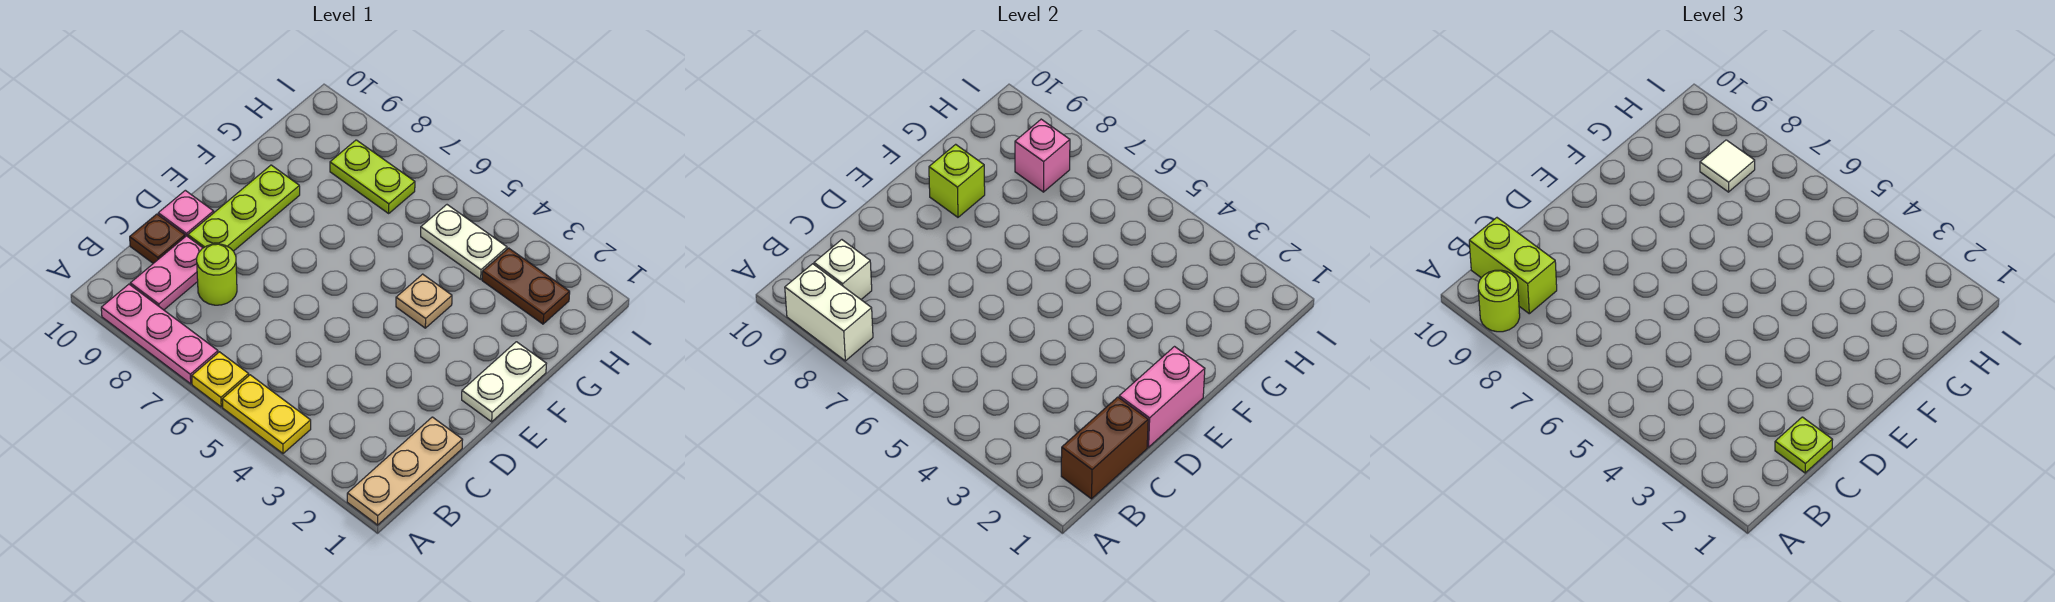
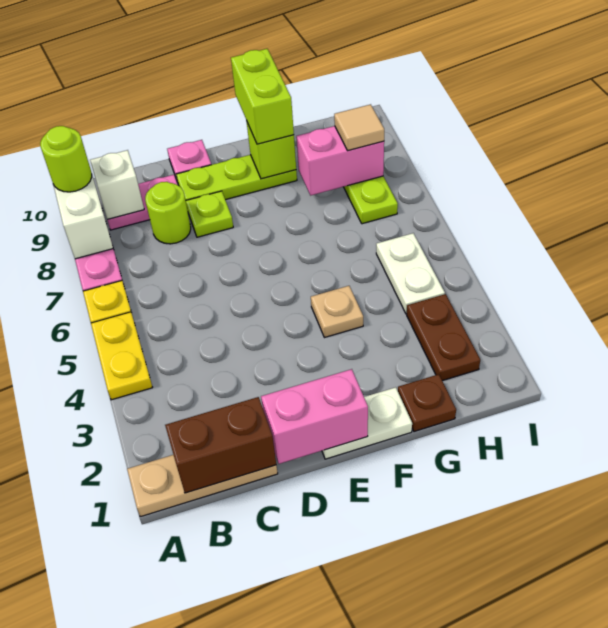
lime 1x2 brick [1469,218,1557,314] -> lime 1x2 brick moved to [231,49,294,144]
lime 1x1 plate [1775,417,1832,473] -> lime 1x1 plate moved to [186,191,233,237]
brown 1x1 plate [130,214,185,263] -> brown 1x1 plate moved to [398,374,456,432]
pink 1x1 brick [1015,119,1070,192] -> pink 1x2 brick [296,126,384,196]
white 1x1 tile [1700,140,1755,192] -> tan 1x1 tile [334,104,384,151]

